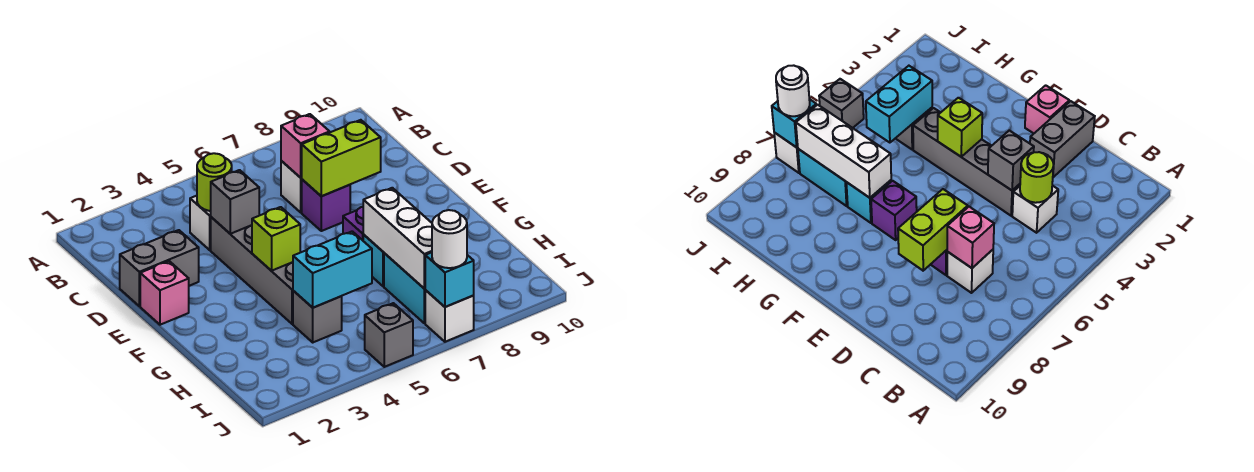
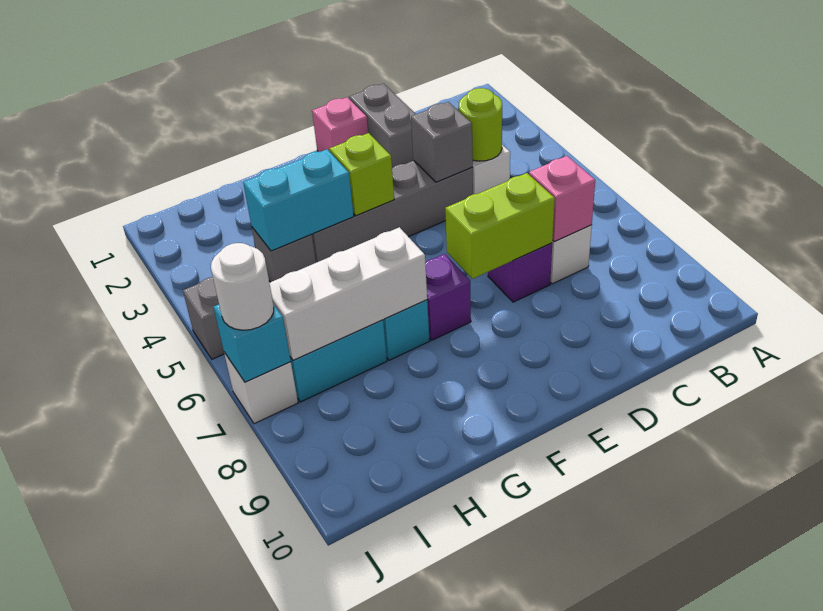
lime 1x2 brick [302,120,381,196] -> lime 1x2 brick turned to [445,173,555,279]
cyan 1x2 brick [293,231,372,308] -> cyan 1x2 brick turned to [243,149,354,251]

